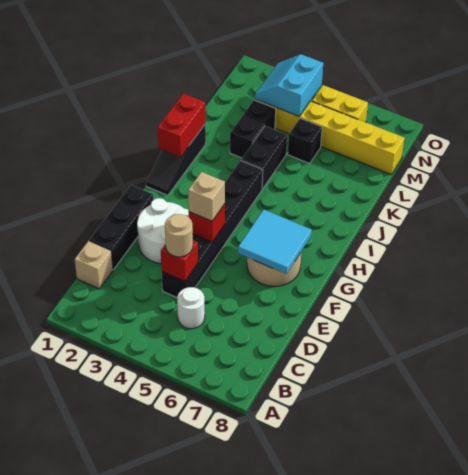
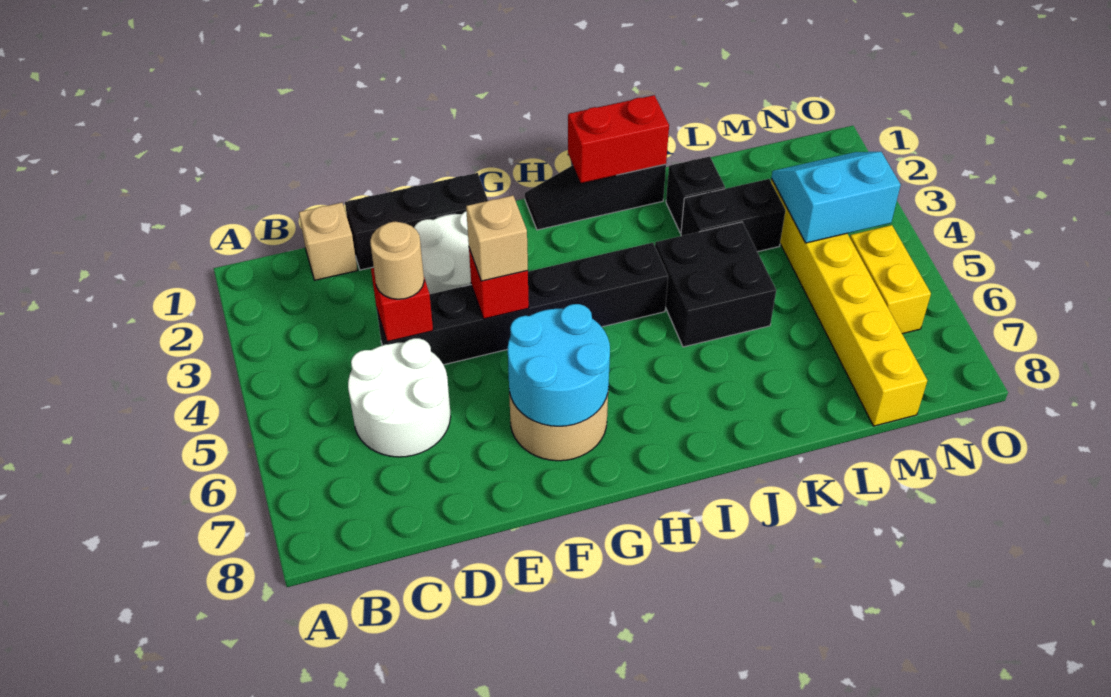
white 1x1 round brick [177,287,205,329] -> white 2x2 round brick [348,338,451,457]
cyan 2x2 tile [238,210,312,274] -> cyan 2x2 round brick [508,304,610,426]
black 1x2 brick [241,126,287,189] -> black 2x2 brick [655,222,776,347]
black 1x1 brick [288,118,322,163] -> black 1x1 brick moved to [666,157,725,233]

